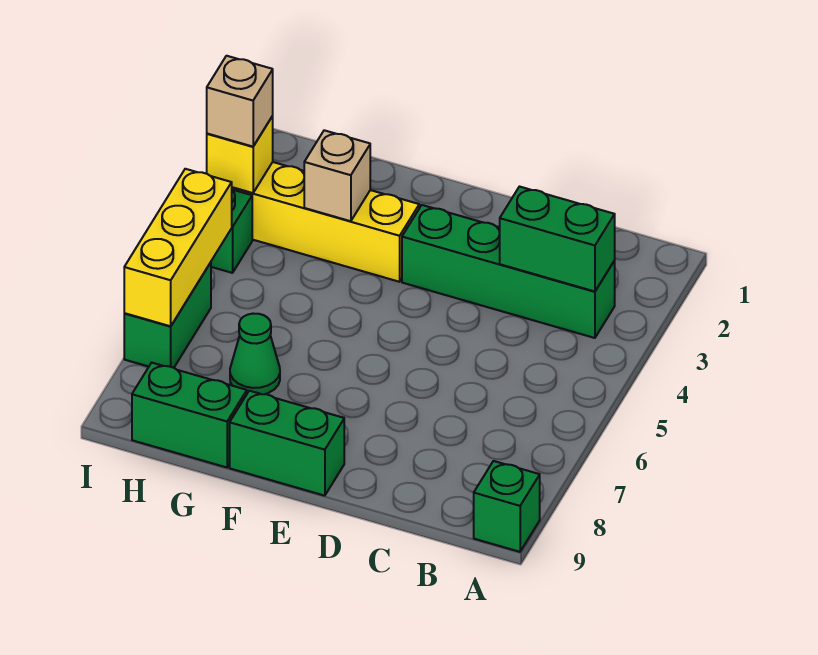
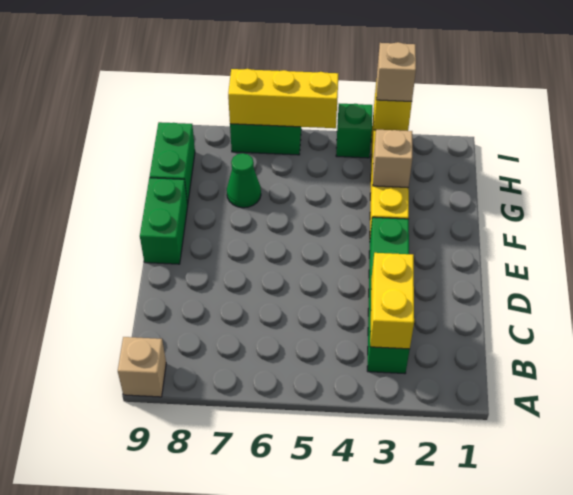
green 1x1 brick [474,461,540,552] -> tan 1x1 brick [118,337,166,397]
green 1x2 brick [500,187,615,291] -> yellow 1x2 brick [370,253,414,349]

